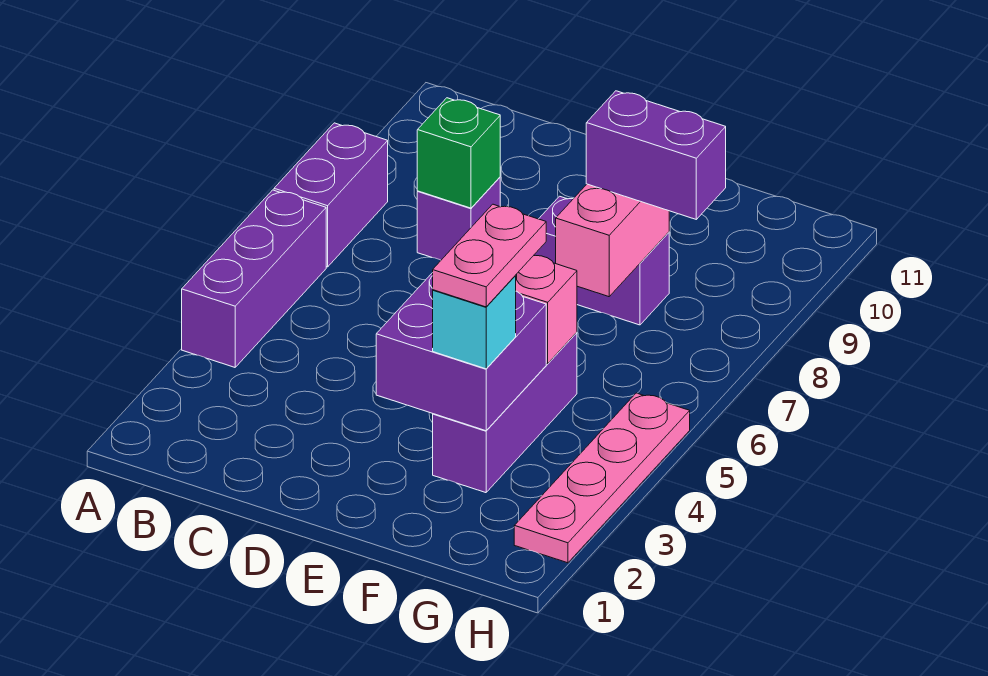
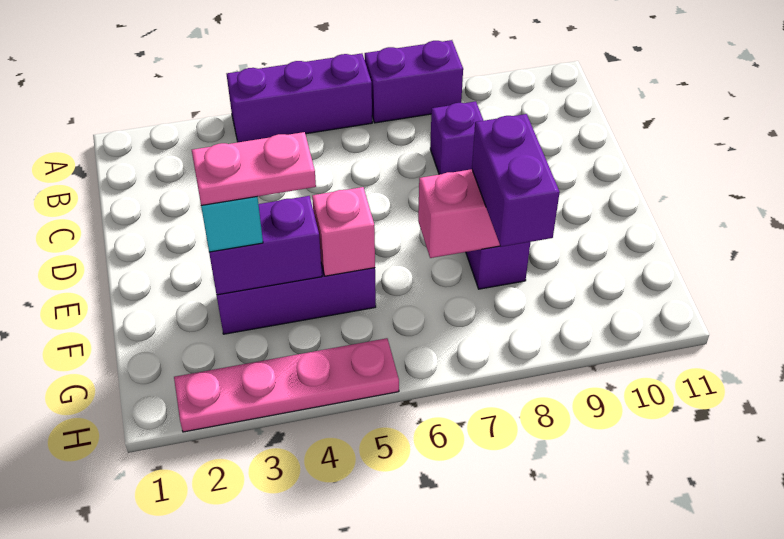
green 1x1 brick [417,98,500,208] -> none
purple 2x2 brick [376,273,546,431] -> purple 1x2 brick [209,196,322,295]

